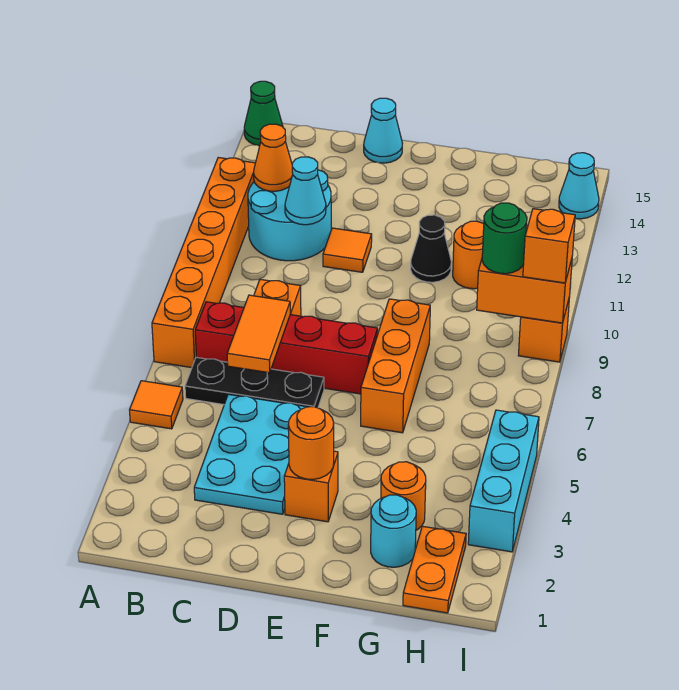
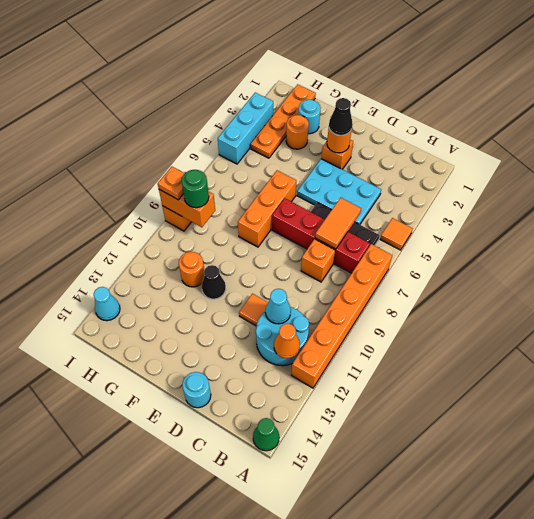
cyan 2x3 plate [194,394,306,514] -> cyan 2x3 plate turned to [297,159,381,224]
cyan 1x1 cone [364,98,402,163] -> cyan 1x1 round brick [182,372,211,408]
none -> black 1x1 cone [329,98,352,135]
orange 1x2 plate [403,526,466,613] -> orange 1x4 plate [250,84,316,158]
orange 1x1 brick [523,209,575,283] -> orange 1x1 plate [158,167,185,200]

